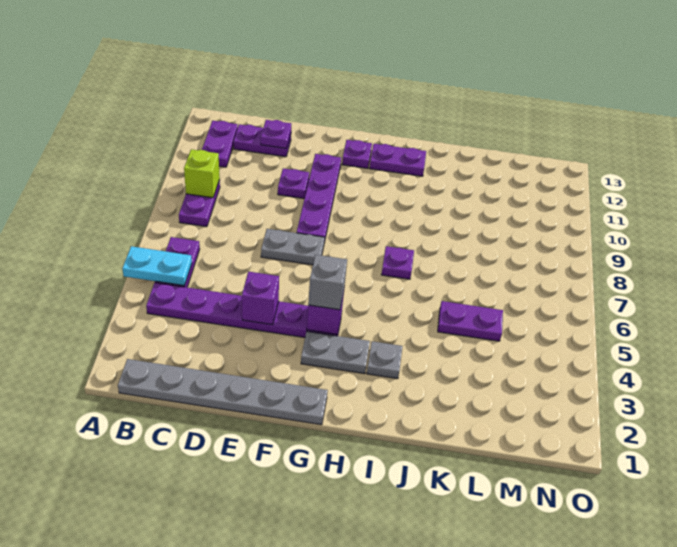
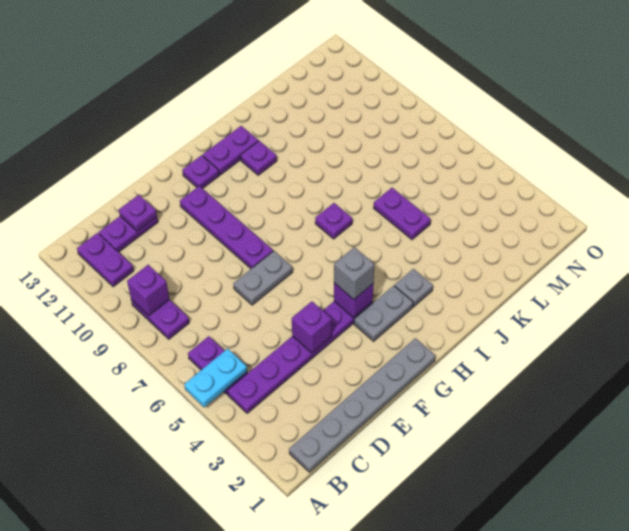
lime 1x1 brick [184,149,220,198] -> purple 1x1 brick [127,265,170,316]
purple 1x1 plate [278,168,309,199] -> purple 1x1 plate moved to [240,141,277,175]
purple 1x2 plate [438,301,503,341] -> purple 1x2 plate turned to [374,188,431,240]

